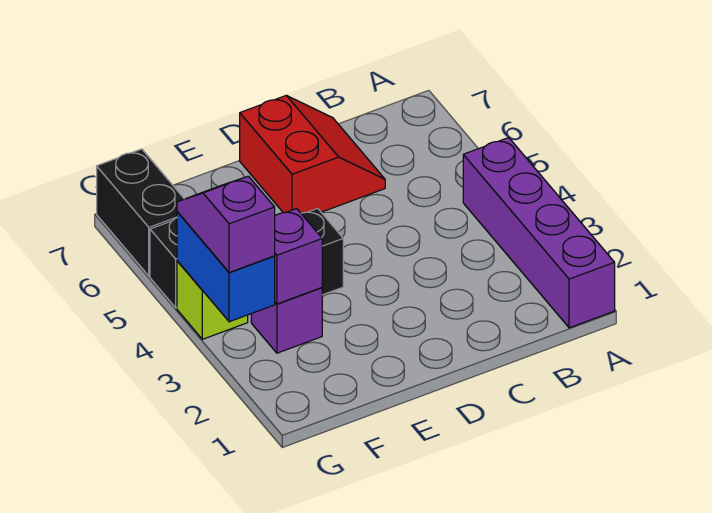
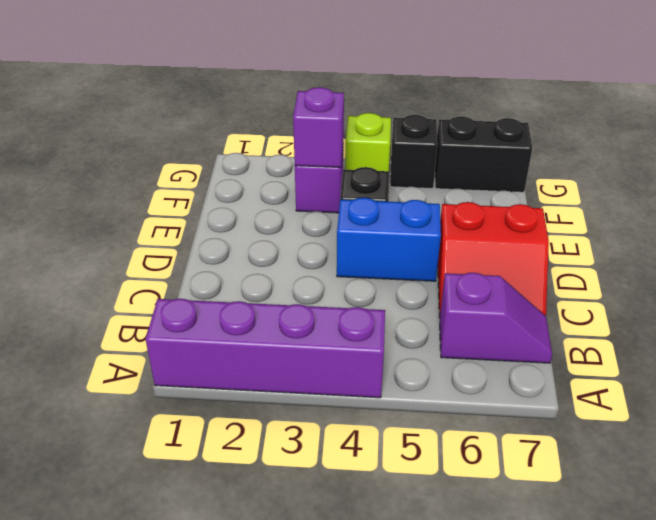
blue 1x2 brick [177,212,275,322] -> blue 1x2 brick moved to [337,198,441,281]
purple 1x2 slope [177,176,275,272] -> purple 1x2 slope moved to [439,273,552,363]

